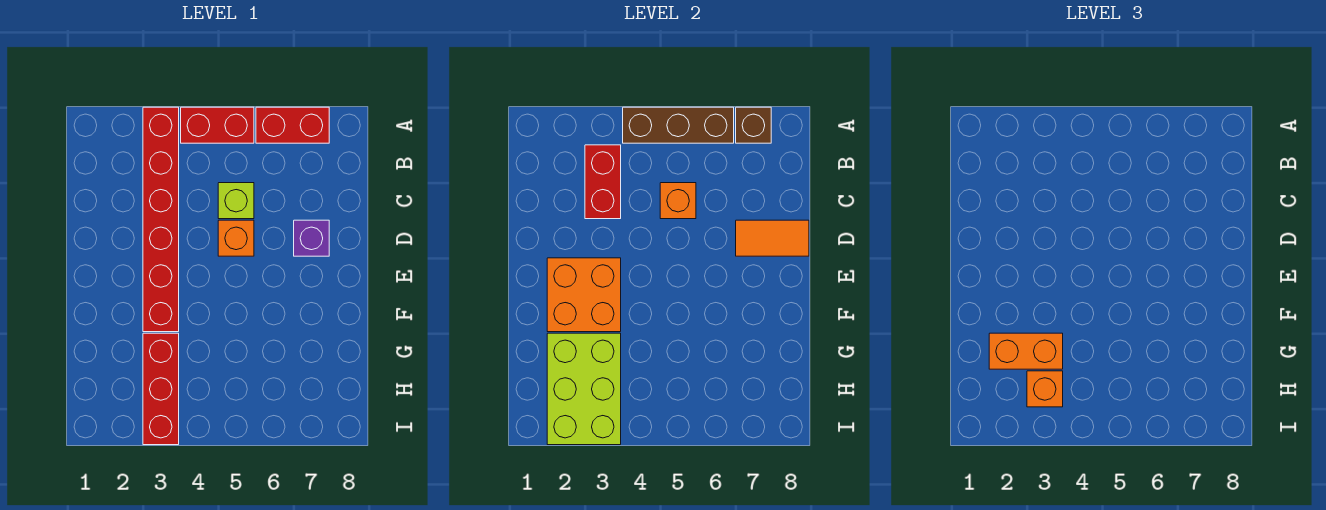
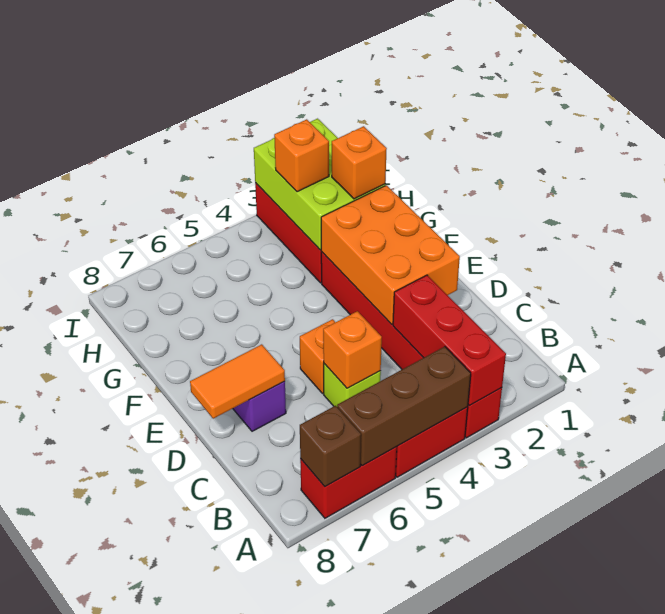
red 1x2 brick [585,145,621,219] -> red 1x3 brick [393,275,506,406]
orange 2x2 brick [547,258,621,332] -> orange 2x3 brick [321,185,460,324]
orange 1x2 brick [989,333,1063,369] -> orange 1x1 brick [332,126,387,199]

